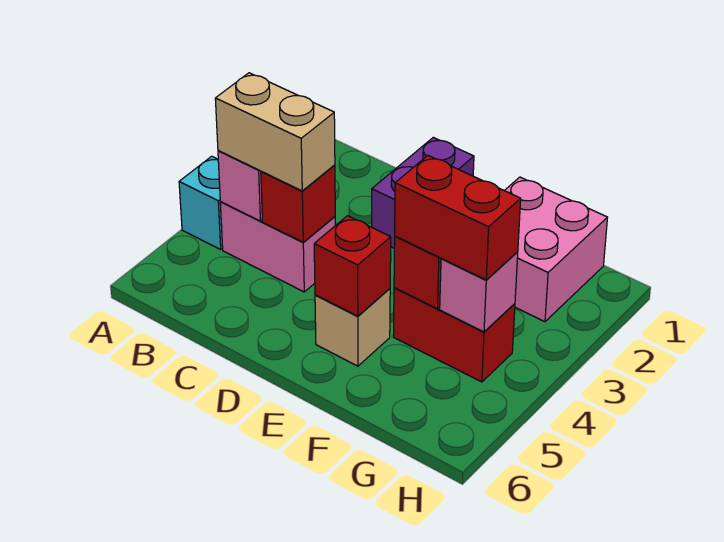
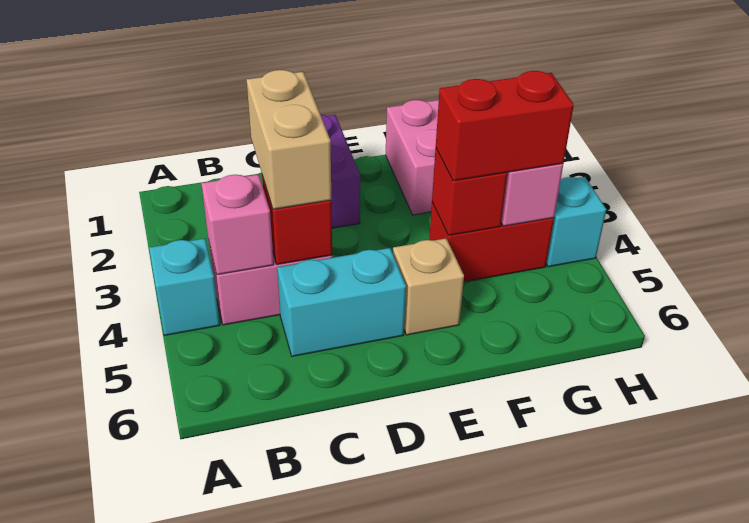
tan 1x2 brick [215,73,335,191] -> tan 1x2 brick turned to [247,70,331,209]
none -> cyan 1x2 brick [277,248,406,356]
red 1x1 brick [314,216,391,316] -> none
none -> cyan 1x1 brick [546,177,606,267]

